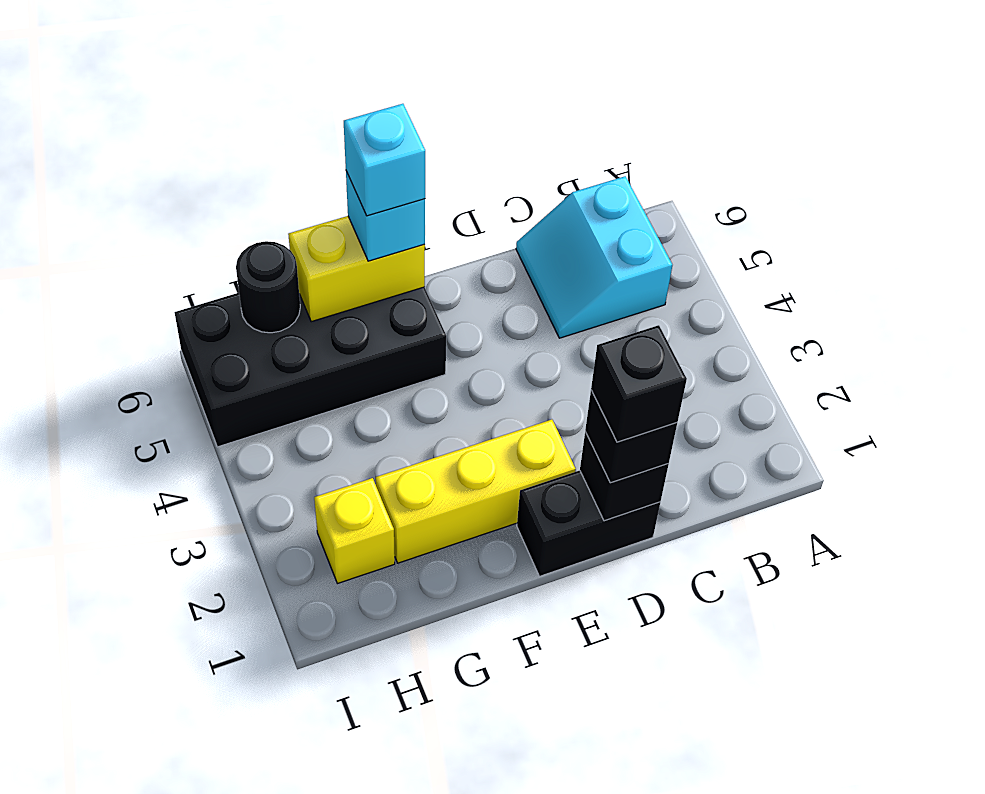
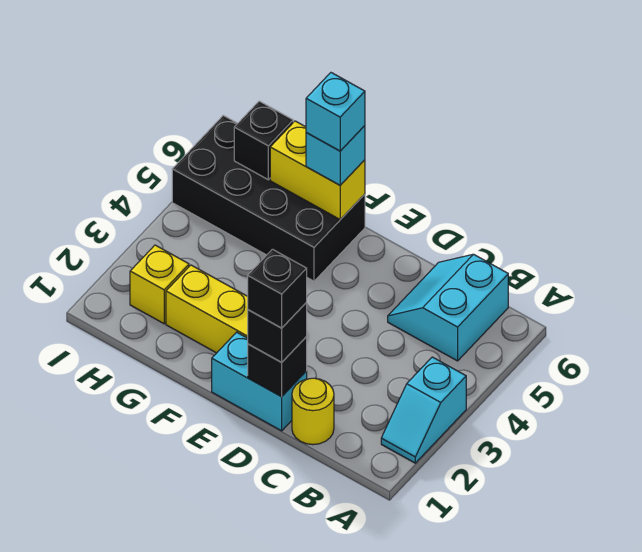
none -> cyan 1x2 slope [381,357,466,463]
none -> yellow 1x1 round brick [292,378,334,445]
black 1x2 brick [517,470,660,576] -> cyan 1x2 brick [212,332,307,431]
black 1x1 round brick [236,241,300,333] -> black 1x1 brick [234,101,293,180]

